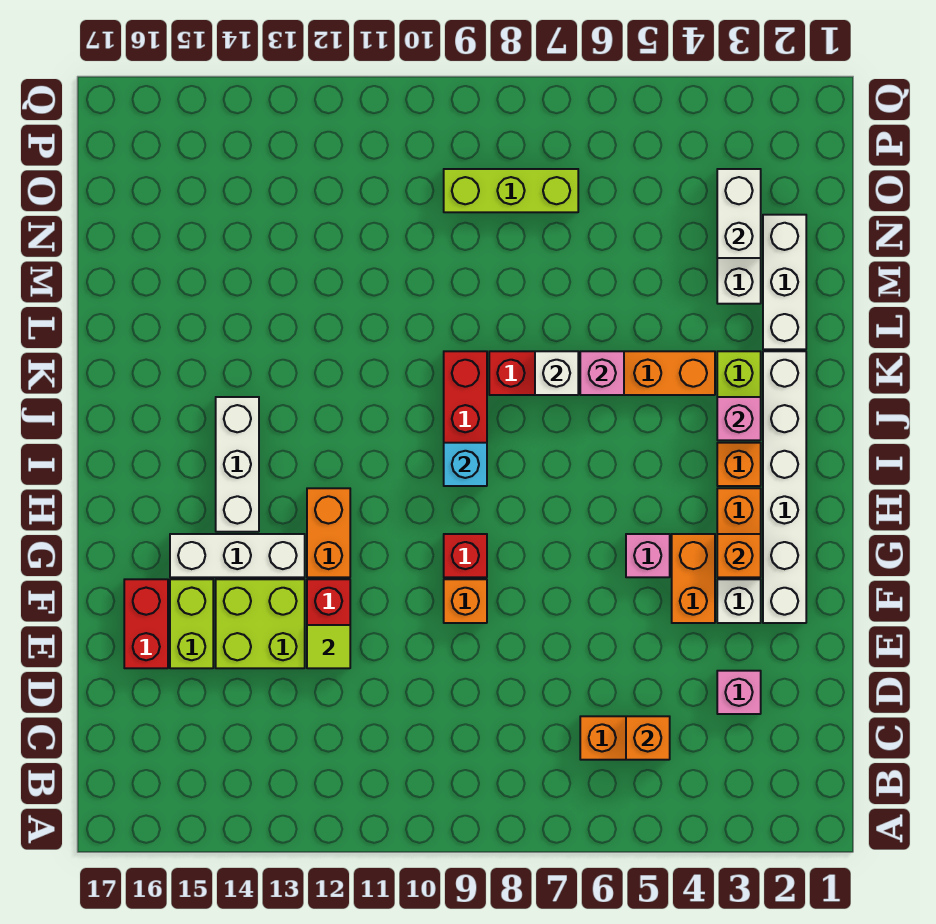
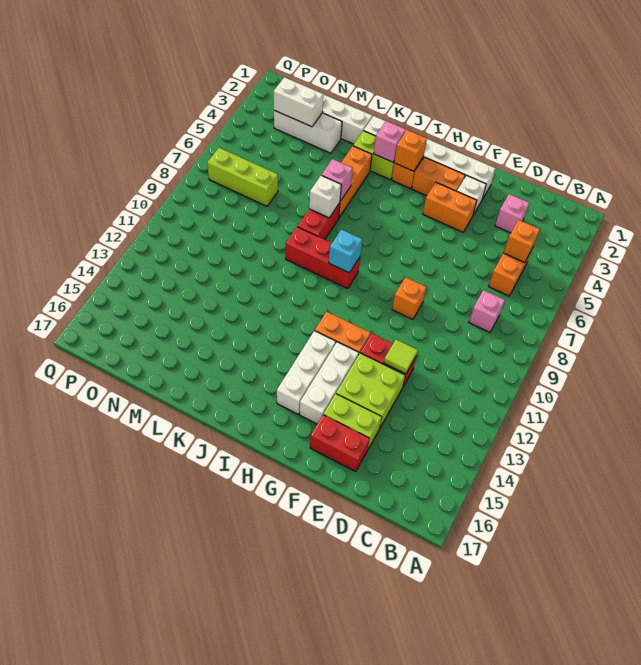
orange 1x1 brick [717,534,761,577] -> orange 1x1 brick moved to [394,130,427,171]
pink 1x1 brick [626,534,670,577] -> pink 1x1 brick moved to [469,290,505,332]
red 1x1 brick [444,534,487,577] -> none
white 1x3 brick [216,397,259,532] -> white 1x3 brick turned to [277,331,336,414]
lime 1x3 brick [444,169,578,212] -> lime 1x3 brick turned to [207,148,278,206]

